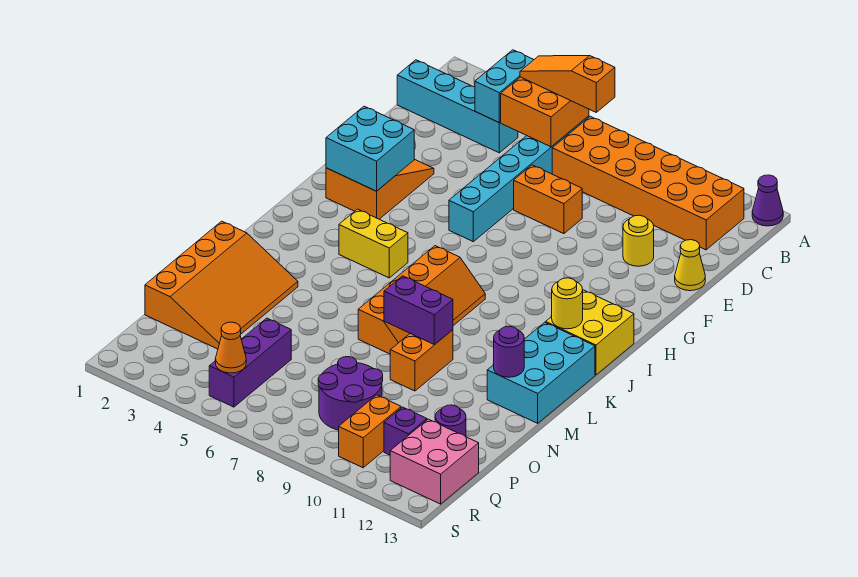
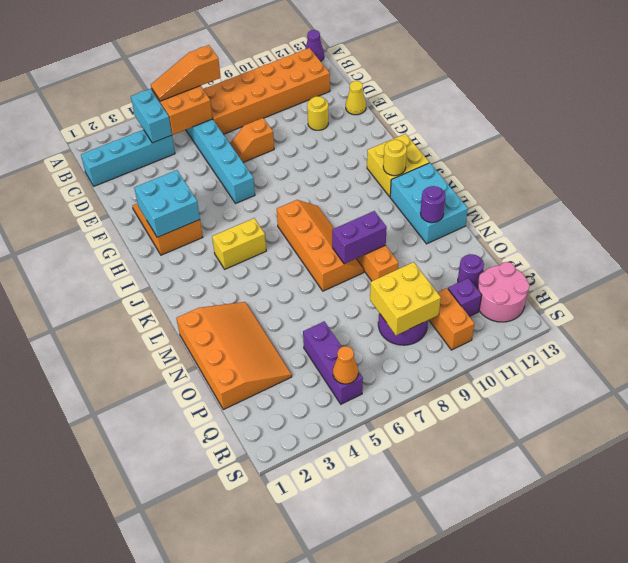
orange 1x2 brick [514,165,582,234] -> orange 1x2 slope [230,118,274,162]
none -> yellow 2x2 brick [370,262,441,335]
pink 2x2 brick [390,419,479,504] -> pink 2x2 round brick [478,262,530,322]

